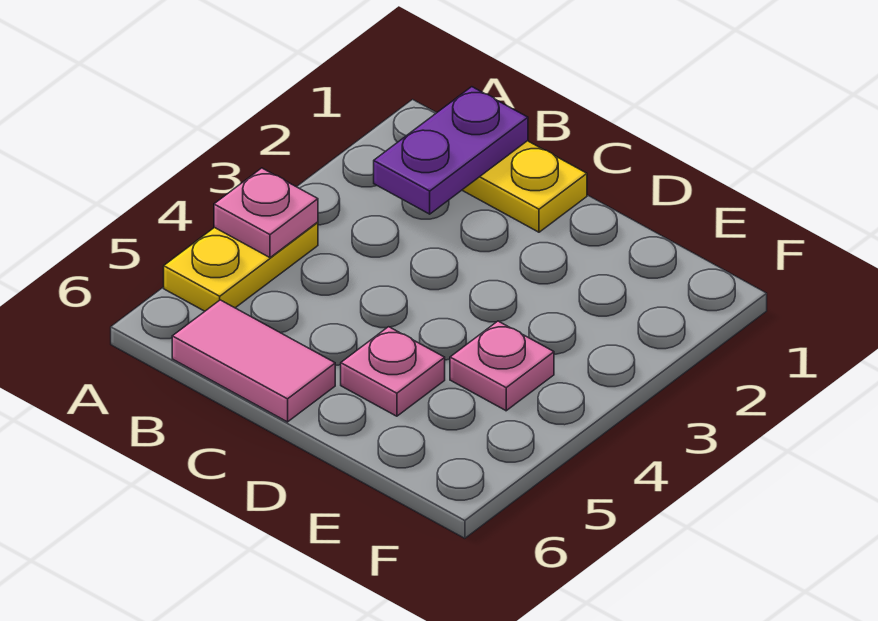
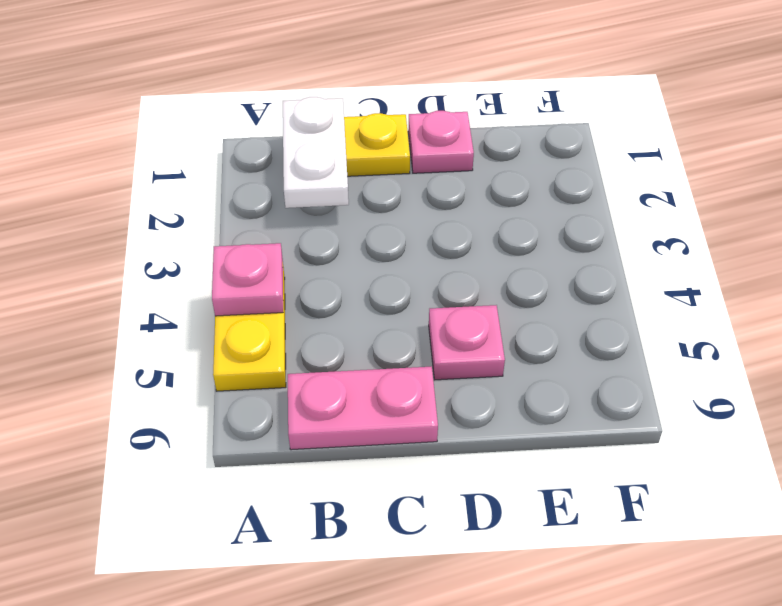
purple 1x2 plate [374,87,528,214] -> white 1x2 plate [283,97,349,208]
pink 1x2 tile [172,300,335,422] -> pink 1x2 plate [288,366,438,450]
pink 1x1 plate [450,321,554,411] -> pink 1x1 plate moved to [408,111,474,173]

